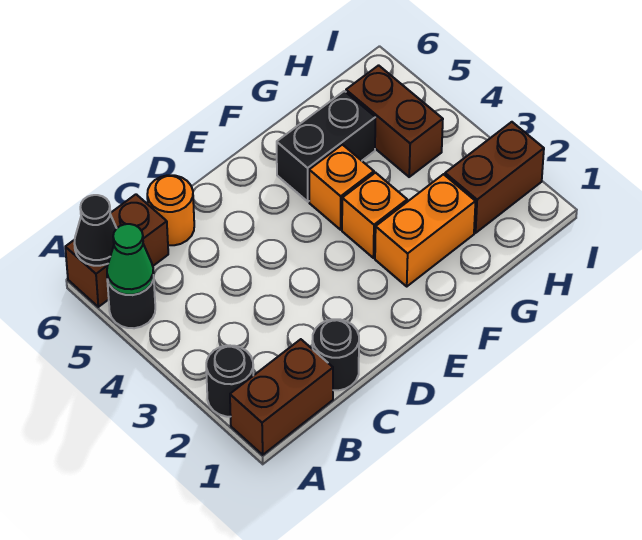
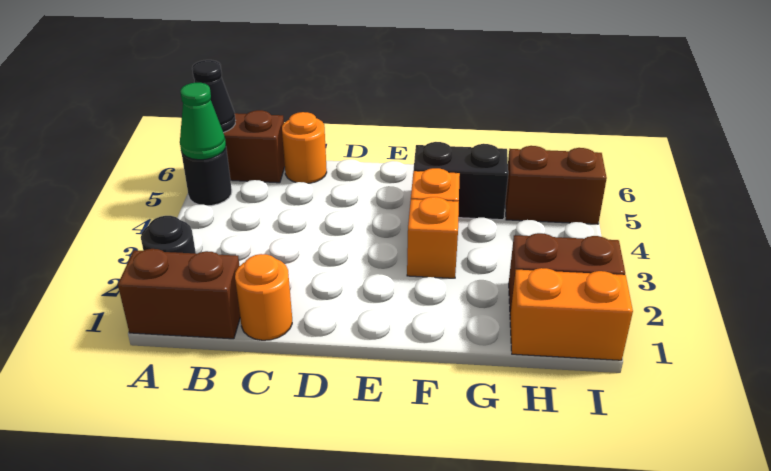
black 1x1 round brick [312,319,359,390] -> orange 1x1 round brick [235,254,292,340]
orange 1x2 brick [375,174,476,286] -> orange 1x2 brick moved to [510,268,633,360]
brown 1x2 brick [346,65,443,177] -> brown 1x2 brick turned to [505,146,607,224]

